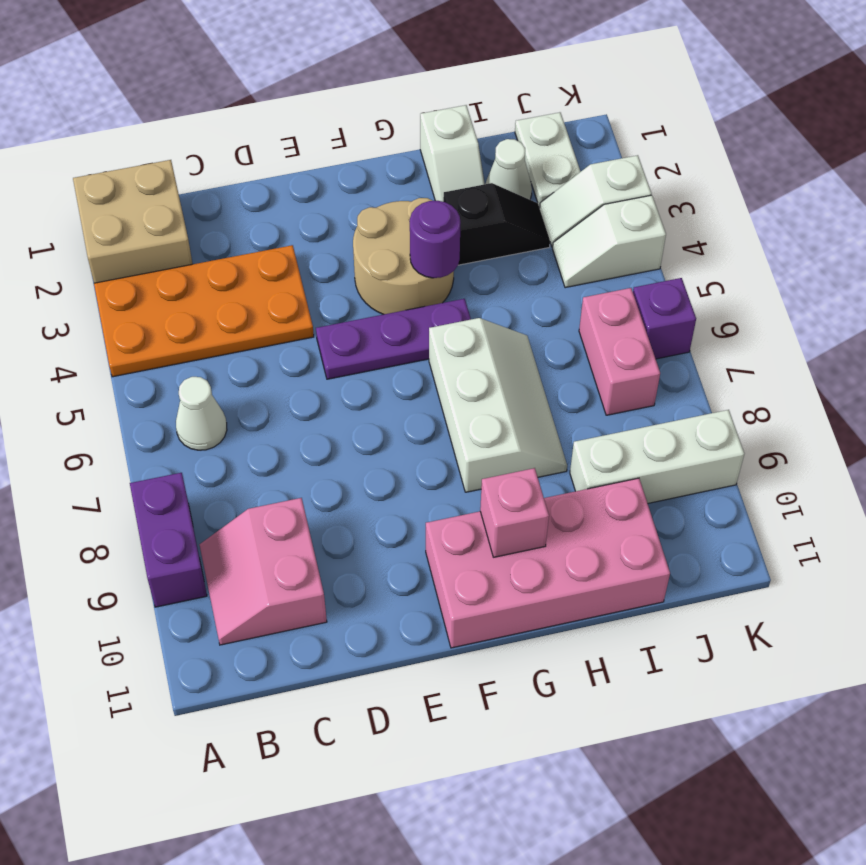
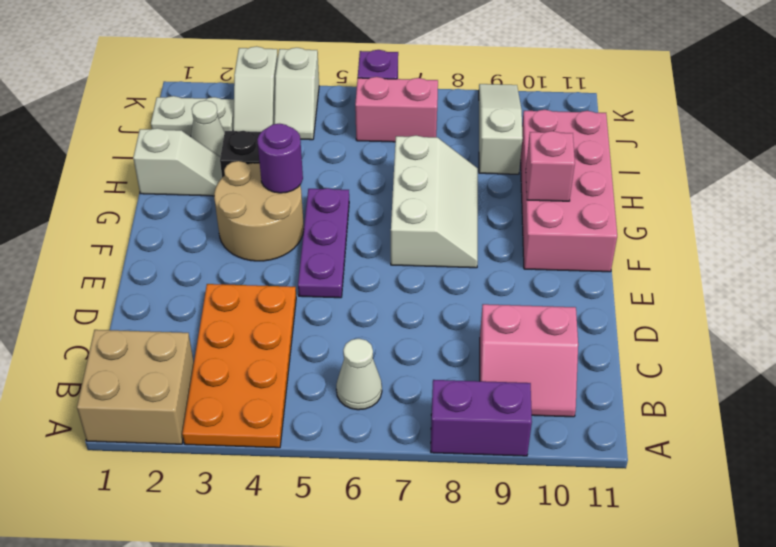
white 2x3 slope [429,318,567,492] -> white 2x3 slope turned to [391,136,478,268]
white 1x3 brick [570,410,744,503] -> white 1x3 slope [479,84,523,174]

